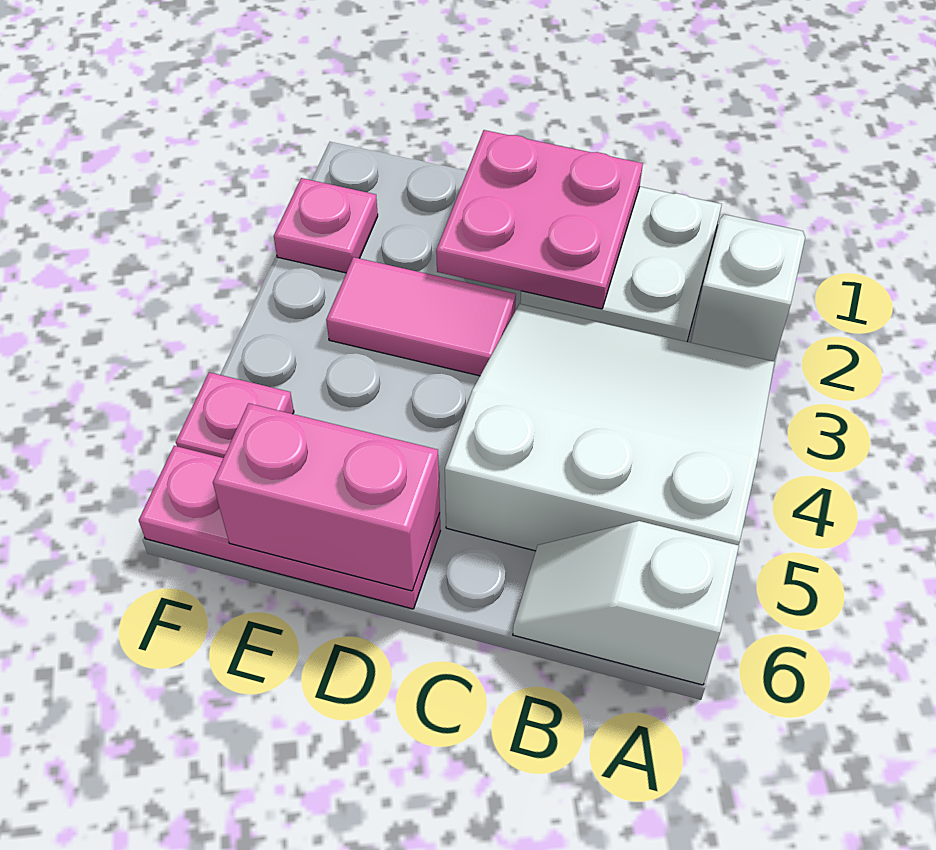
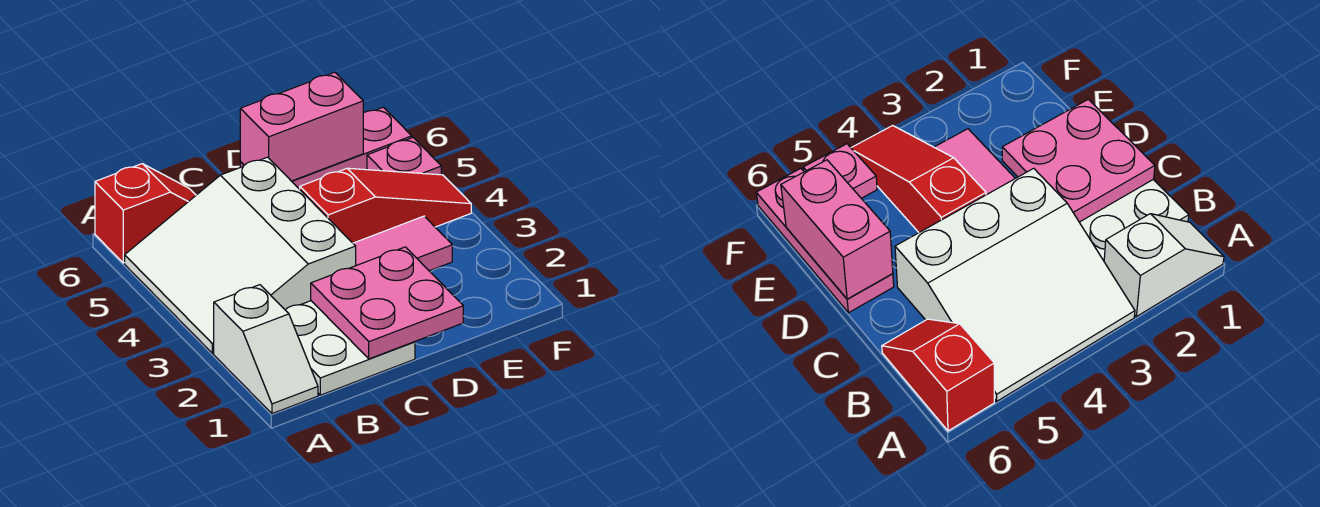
white 3x3 slope [445,304,774,551] -> white 3x3 slope turned to [125,157,356,353]
white 1x2 slope [513,521,739,685] -> red 1x2 slope [95,164,196,263]
none -> red 1x3 slope [300,168,471,243]
pink 1x1 plate [274,178,378,273] -> none

